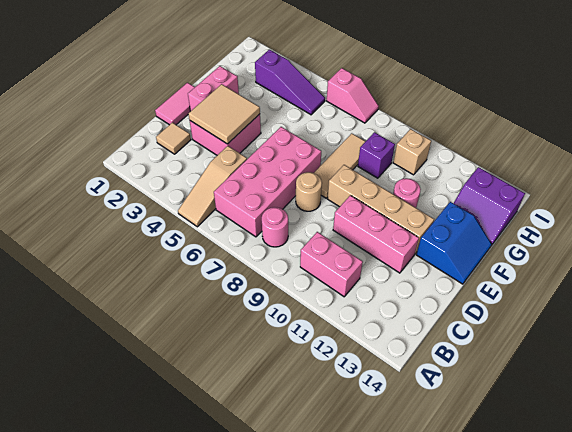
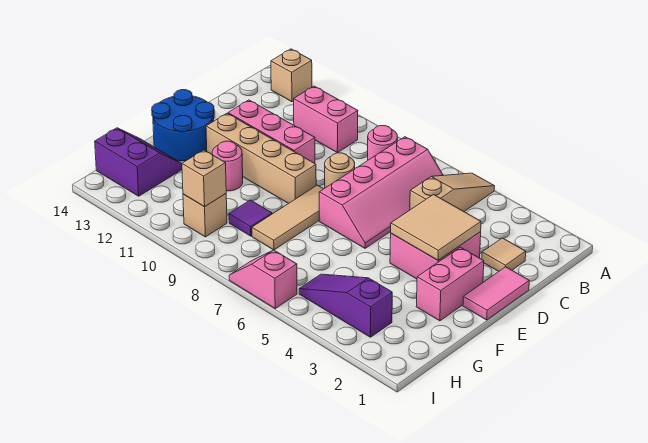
none -> tan 1x1 brick [271,49,312,102]
pink 2x4 brick [214,127,321,237] -> pink 2x4 slope [319,137,443,248]
blue 2x2 slope [416,202,492,284] -> blue 2x2 round brick [152,90,214,161]
purple 1x1 brick [358,132,395,178] -> purple 1x1 tile [229,200,272,236]
none -> tan 1x1 brick [182,150,226,207]

